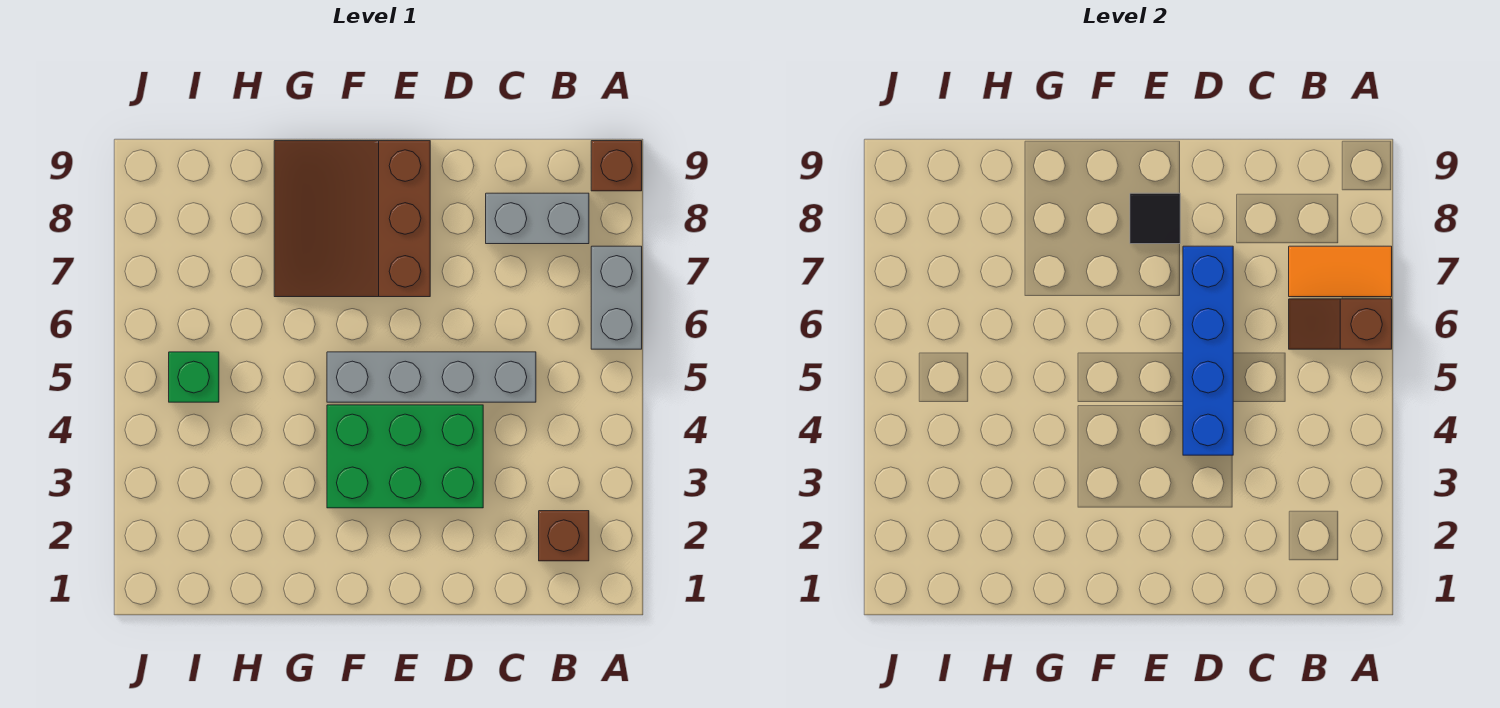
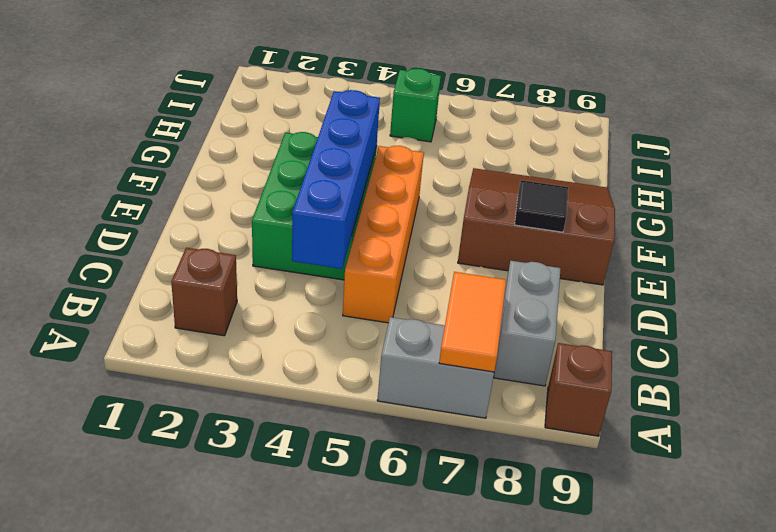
brown 1x2 slope [1289,299,1392,349] -> none
grey 1x4 brick [327,352,536,402] -> orange 1x4 brick [343,146,424,323]
blue 1x4 brick [1183,246,1233,455] -> blue 1x4 brick turned to [292,90,380,269]

